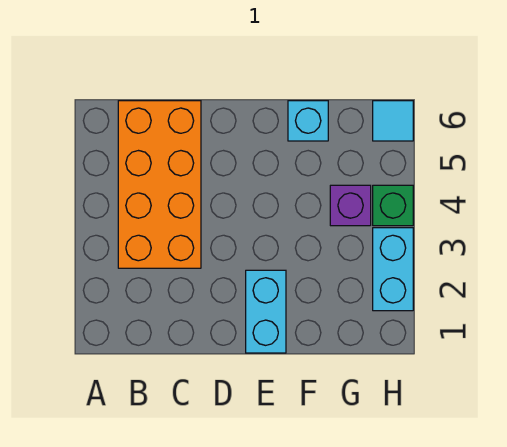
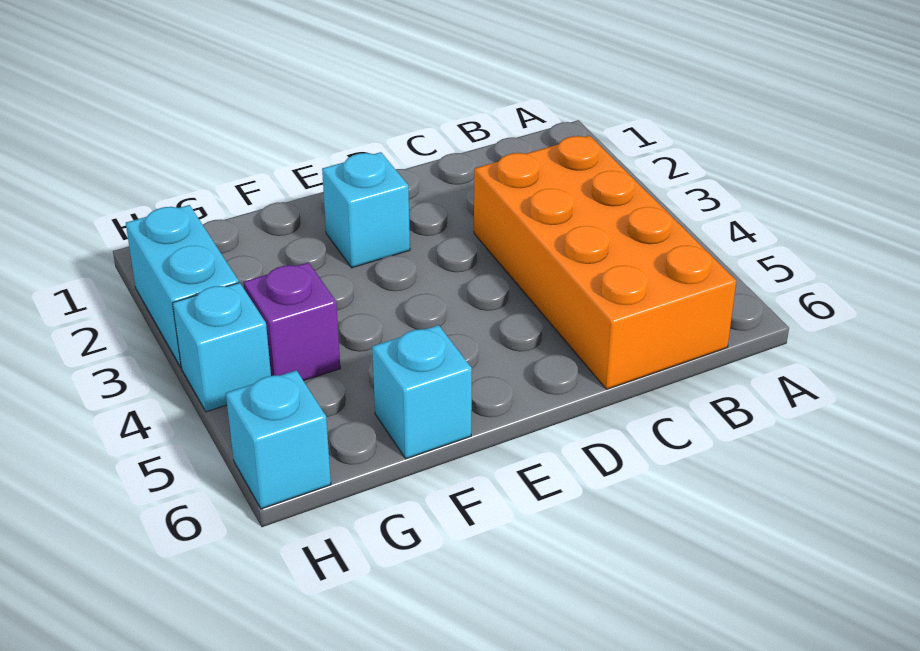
cyan 1x2 brick [246,270,286,353] -> cyan 1x1 brick [322,152,410,268]
green 1x1 brick [373,185,413,226] -> cyan 1x1 brick [173,283,271,412]
cyan 1x1 tile [373,101,413,141] -> cyan 1x1 brick [226,370,331,509]

